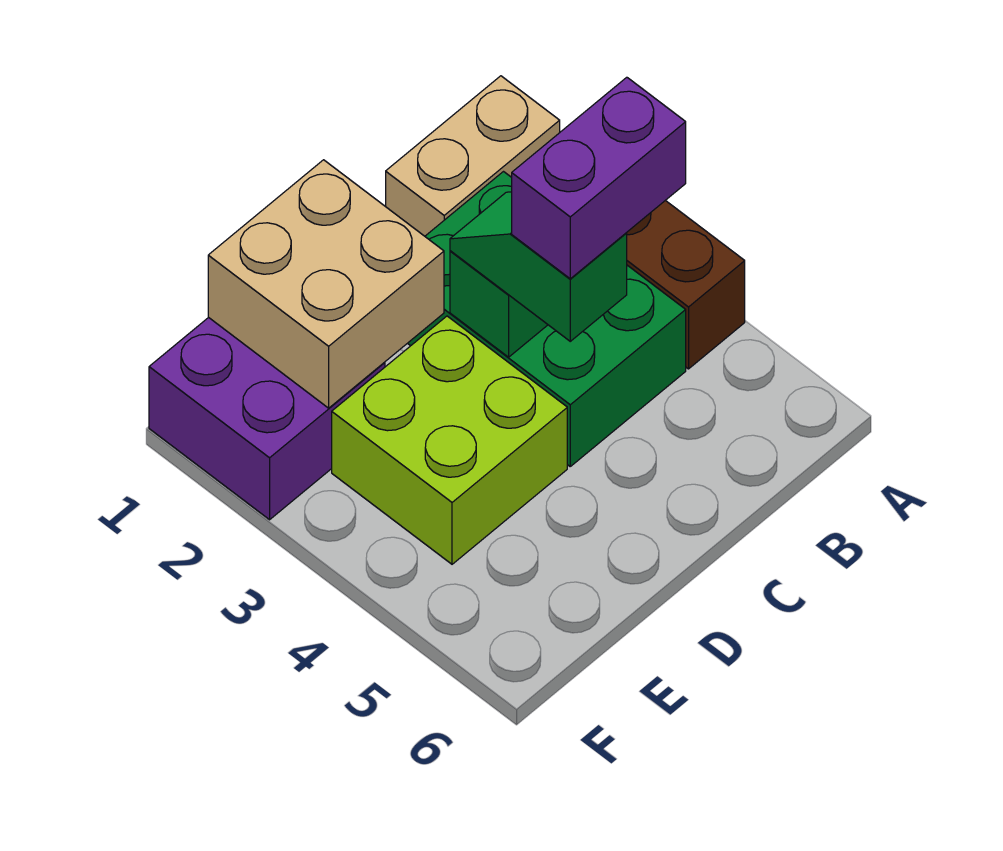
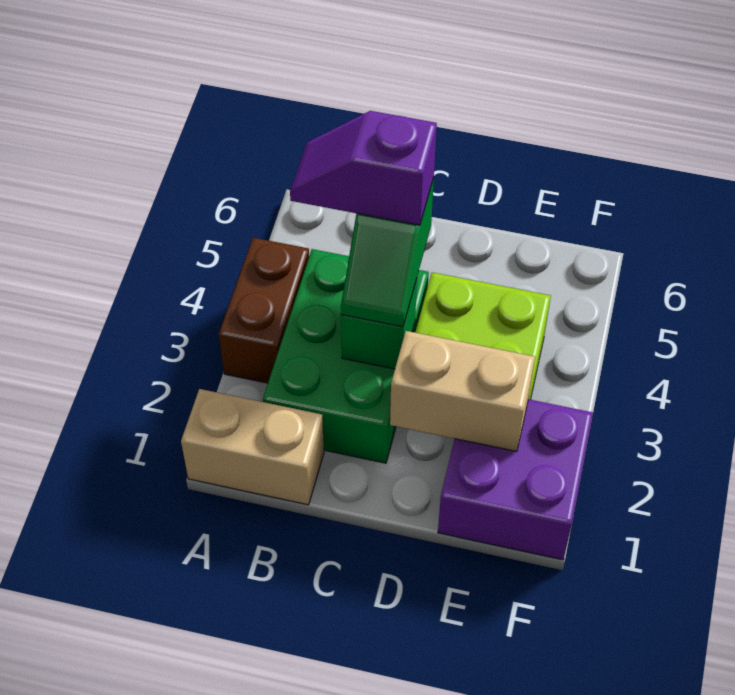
purple 1x2 brick [512,77,686,279] -> purple 1x2 slope [290,111,437,225]
tan 2x2 brick [208,160,444,408] -> tan 1x2 brick [390,331,535,451]

